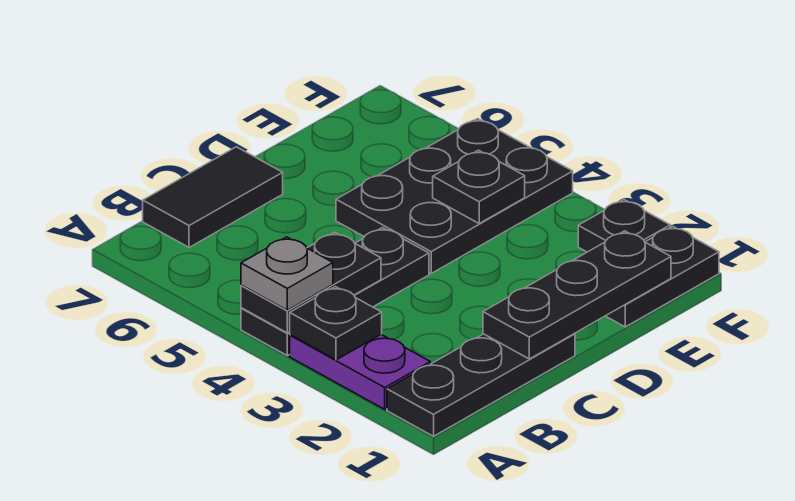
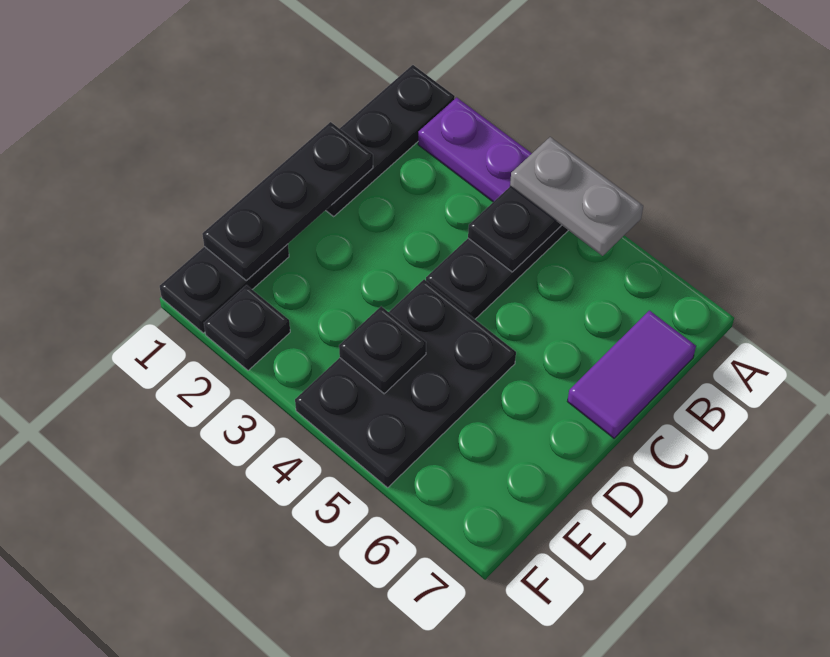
black 1x1 plate [290,287,382,360] -> none
grey 1x1 plate [241,237,333,310] -> grey 1x2 plate [510,137,643,256]
black 1x2 tile [143,147,283,247] -> purple 1x2 tile [567,310,696,438]

